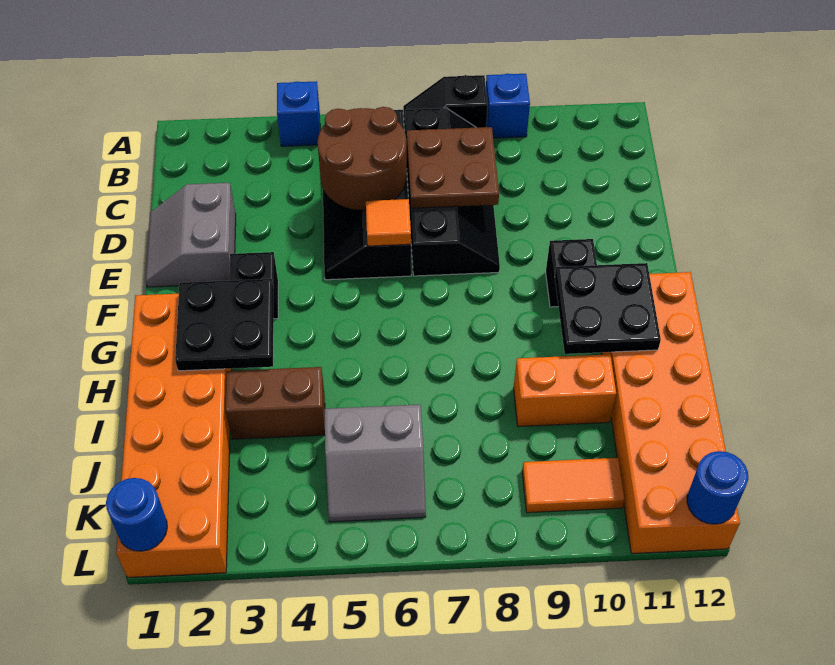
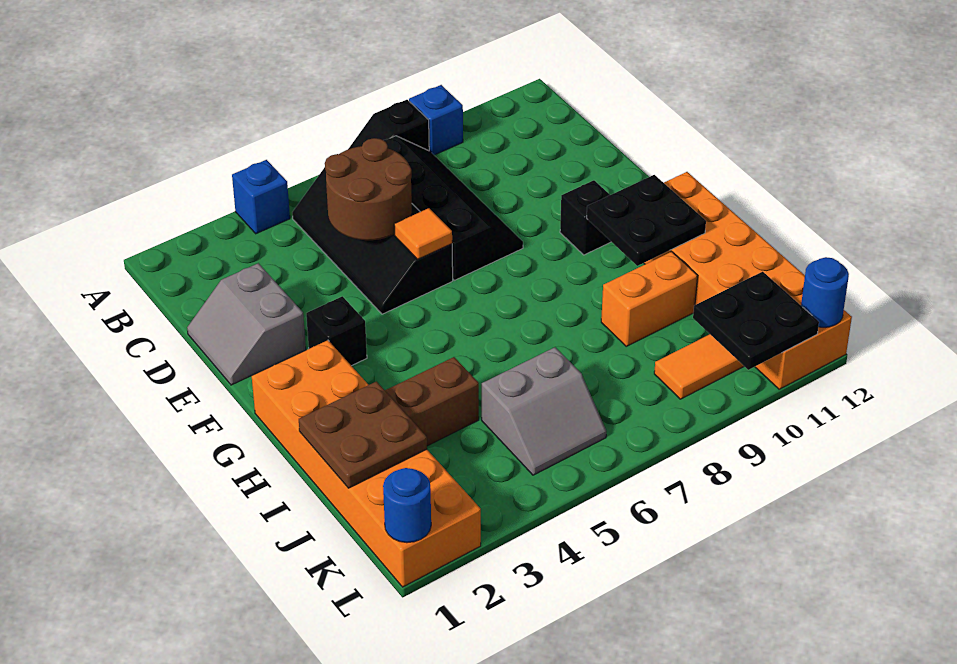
brown 2x2 plate [407,127,499,208] -> brown 2x2 plate moved to [299,381,427,488]
black 2x2 plate [175,279,273,371] -> black 2x2 plate moved to [693,272,819,370]

